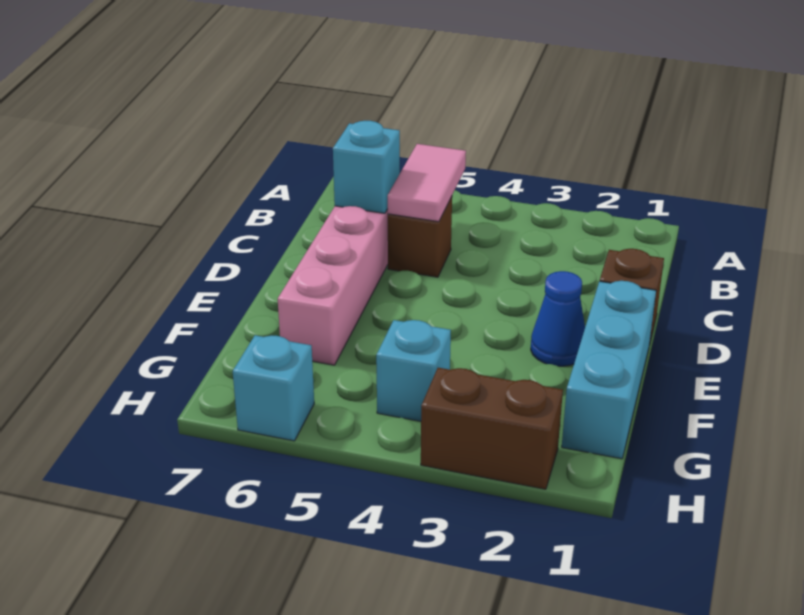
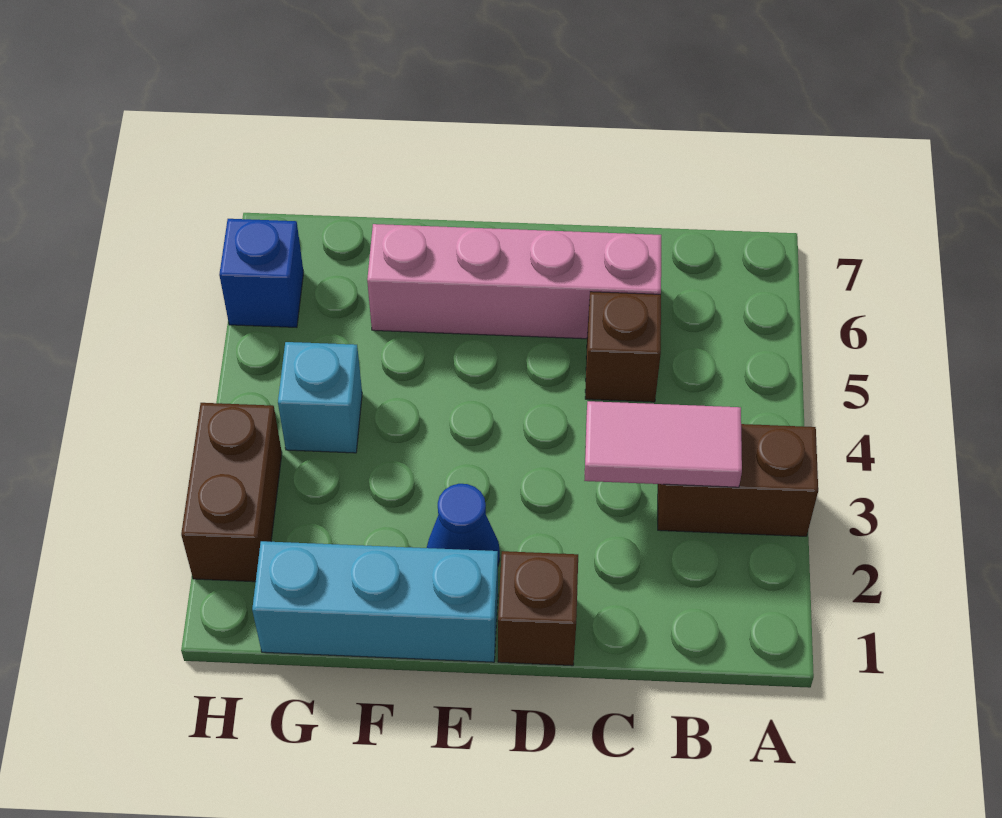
none -> brown 1x2 brick [658,424,818,536]
pink 1x2 tile [387,144,466,222] -> pink 1x2 tile moved to [584,401,742,487]
cyan 1x1 brick [333,121,400,213] -> none
cyan 1x1 brick [233,335,314,441] -> blue 1x1 brick [219,219,304,327]

